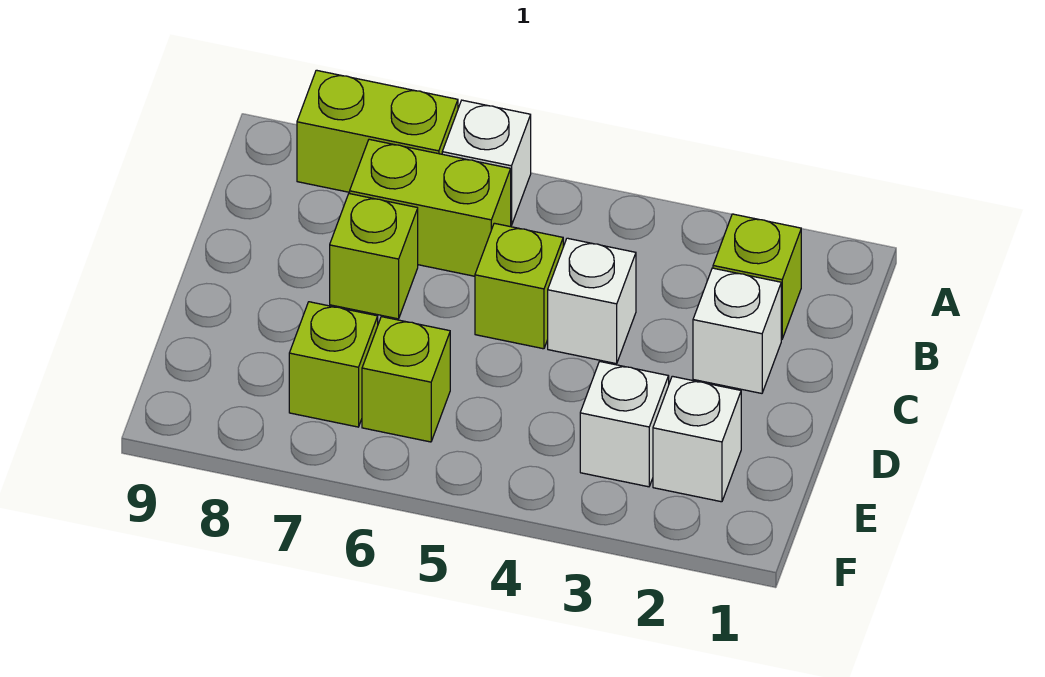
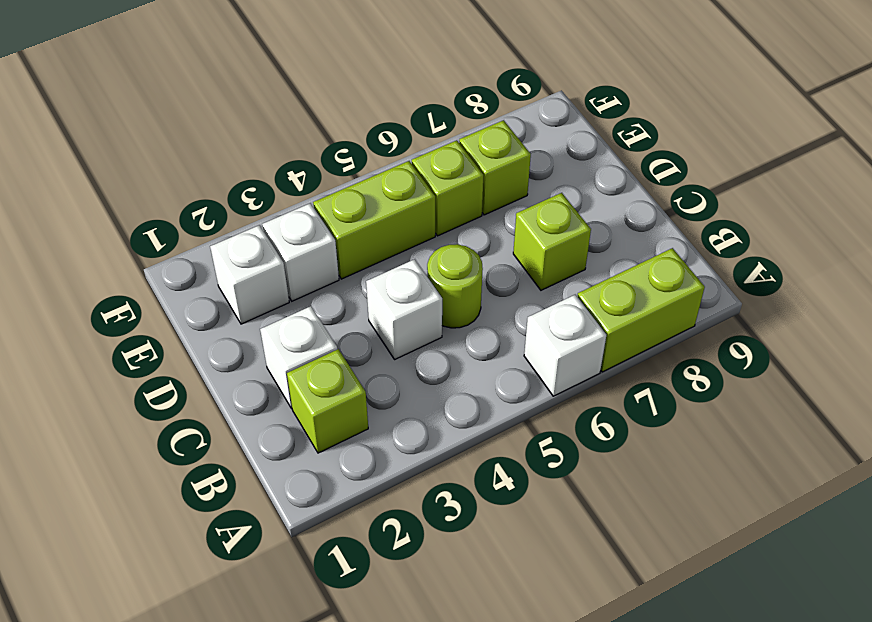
lime 1x2 brick [350,139,511,276] -> lime 1x2 brick moved to [313,161,435,279]
lime 1x1 brick [475,223,563,349] -> lime 1x1 round brick [427,244,483,328]

